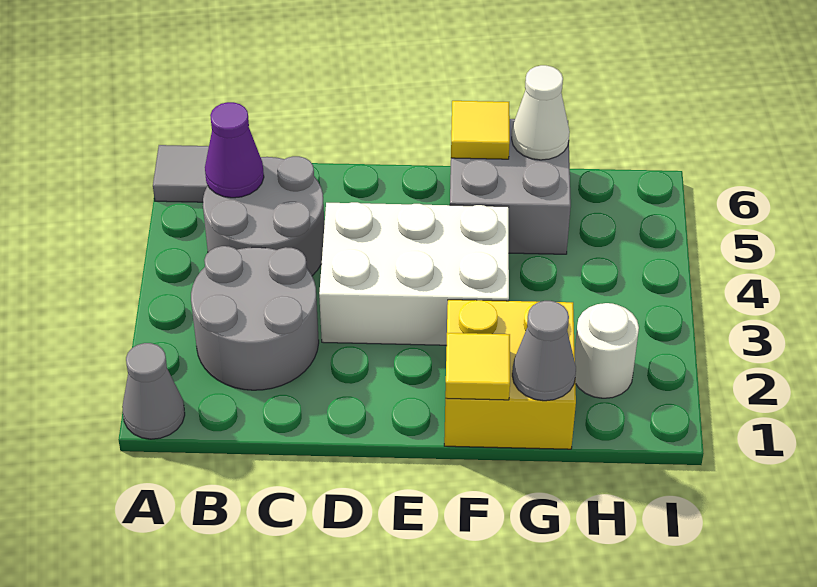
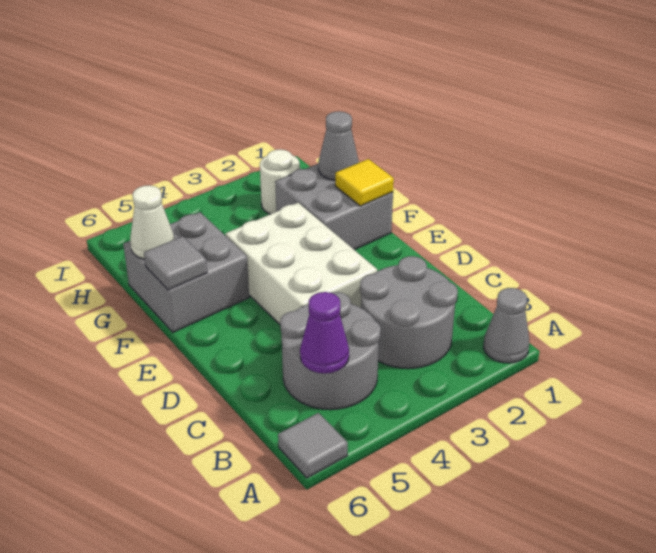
yellow 2x2 brick [444,300,576,449] -> grey 2x2 brick [275,164,393,250]
yellow 1x1 tile [451,101,510,159] -> grey 1x1 tile [144,236,207,290]

